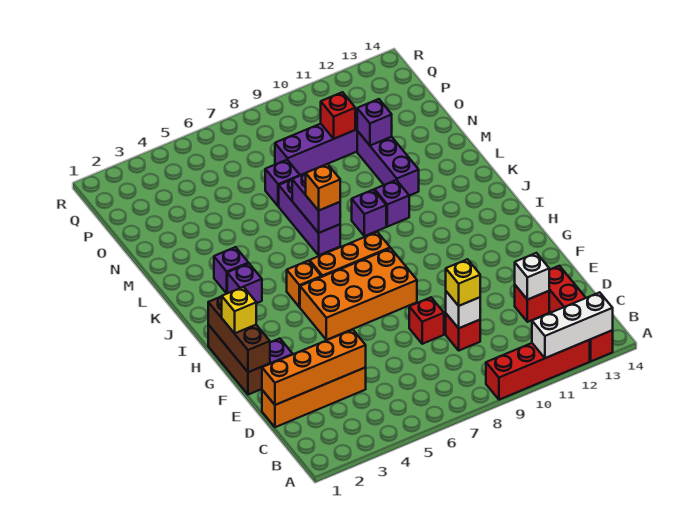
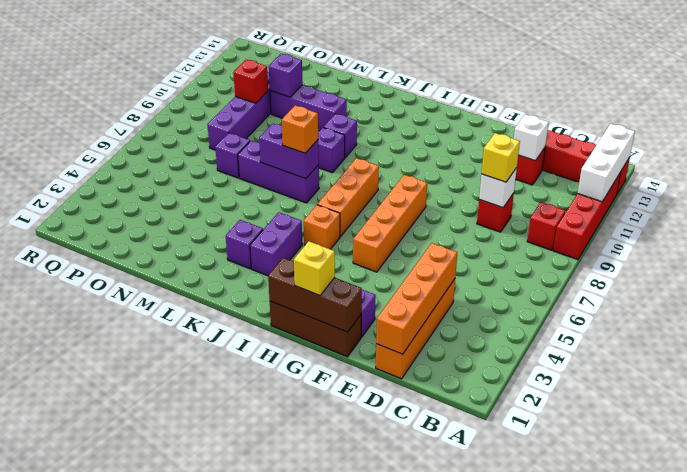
red 1x1 brick [409,297,444,344] -> red 1x1 brick moved to [527,202,565,250]
orange 2x4 brick [300,248,417,340] -> orange 1x4 brick [353,175,427,272]
purple 1x1 brick [227,264,262,303] -> purple 1x2 brick [250,212,302,276]

